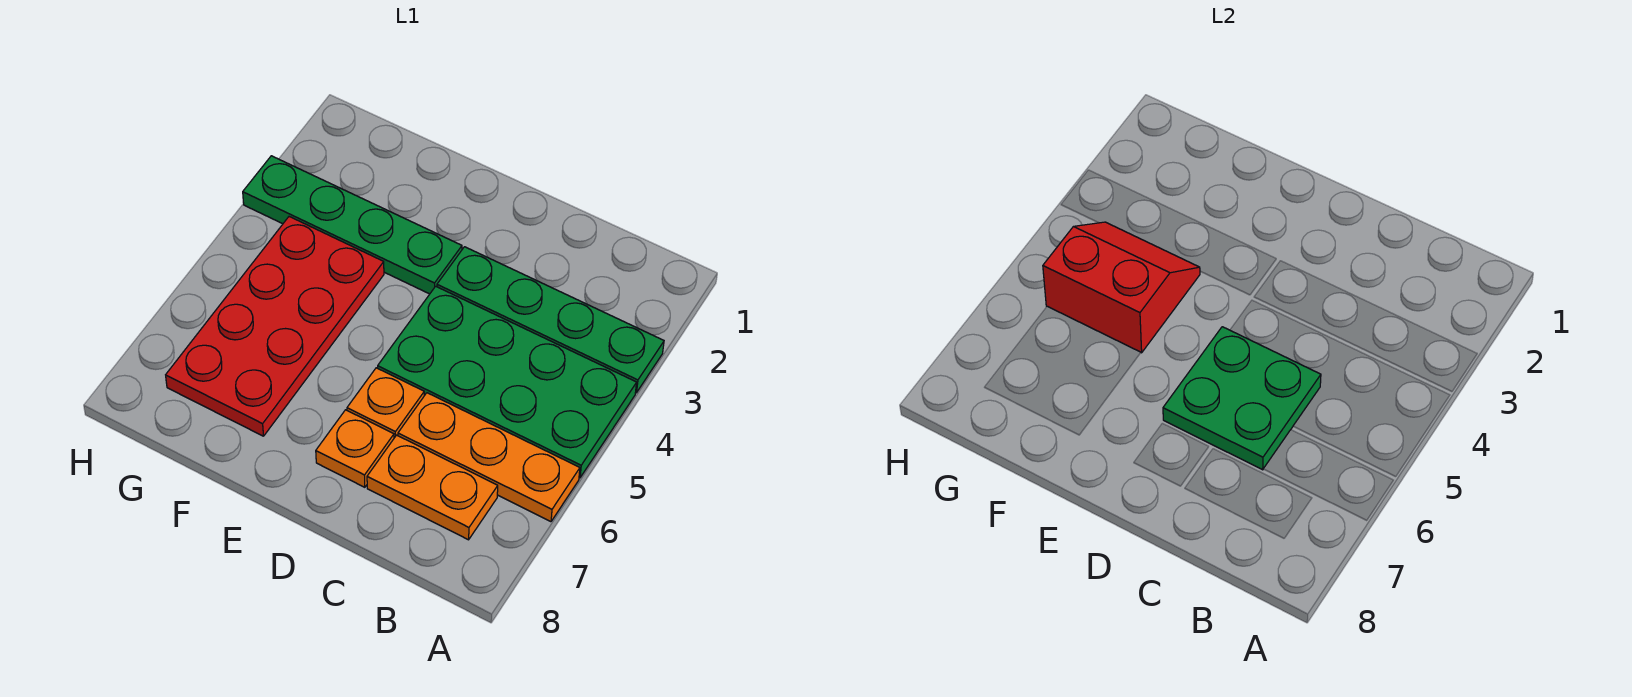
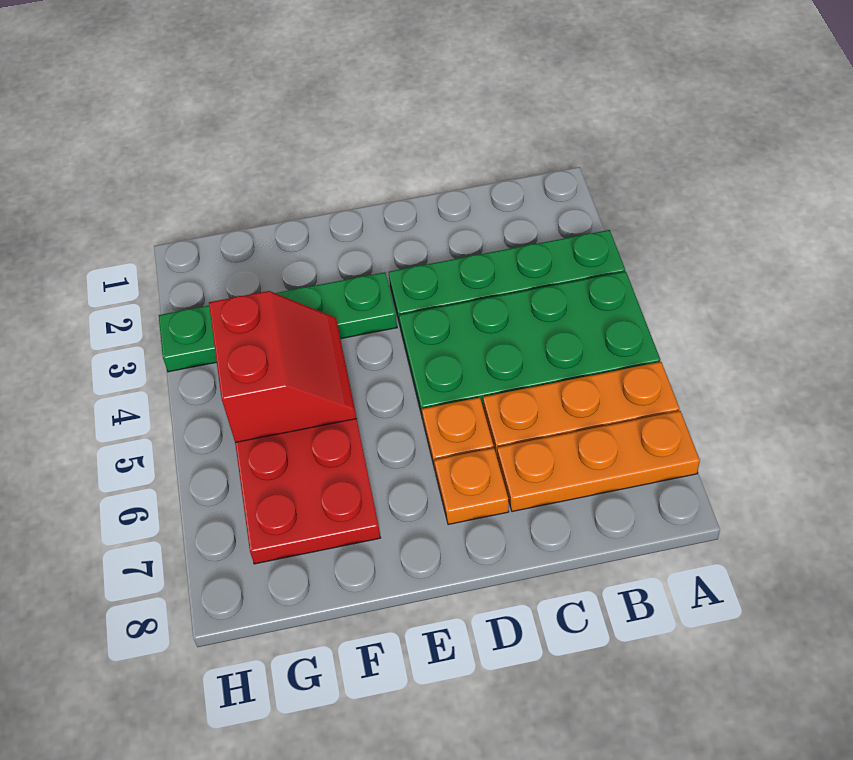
orange 1x2 plate [367,435,498,540] -> orange 1x3 plate [497,411,700,512]
green 2x2 plate [1163,327,1321,470] -> none
red 2x2 slope [1043,222,1200,353] -> red 2x2 slope turned to [209,291,357,443]

